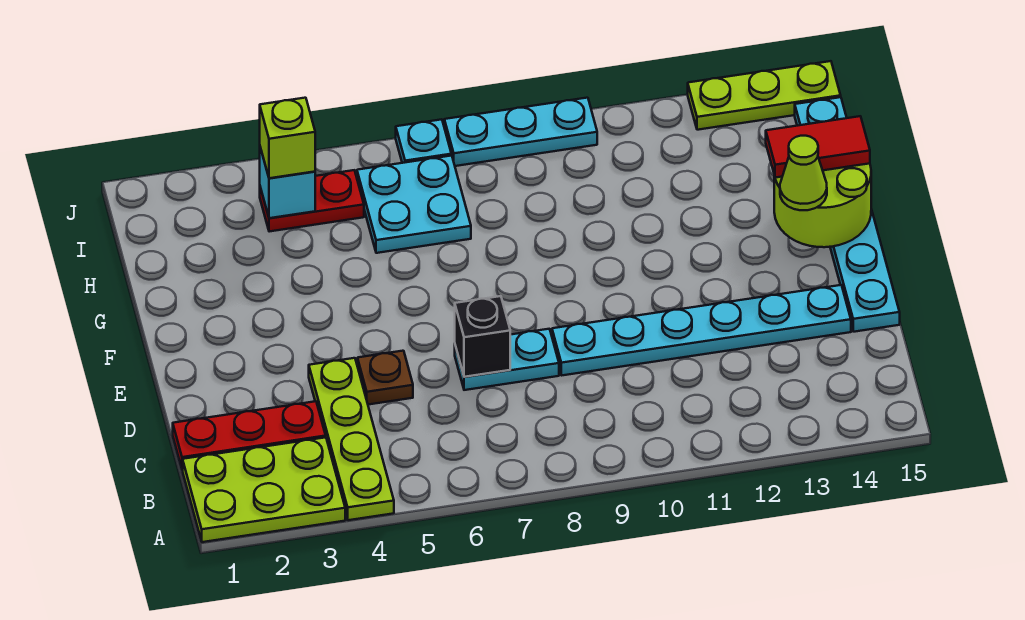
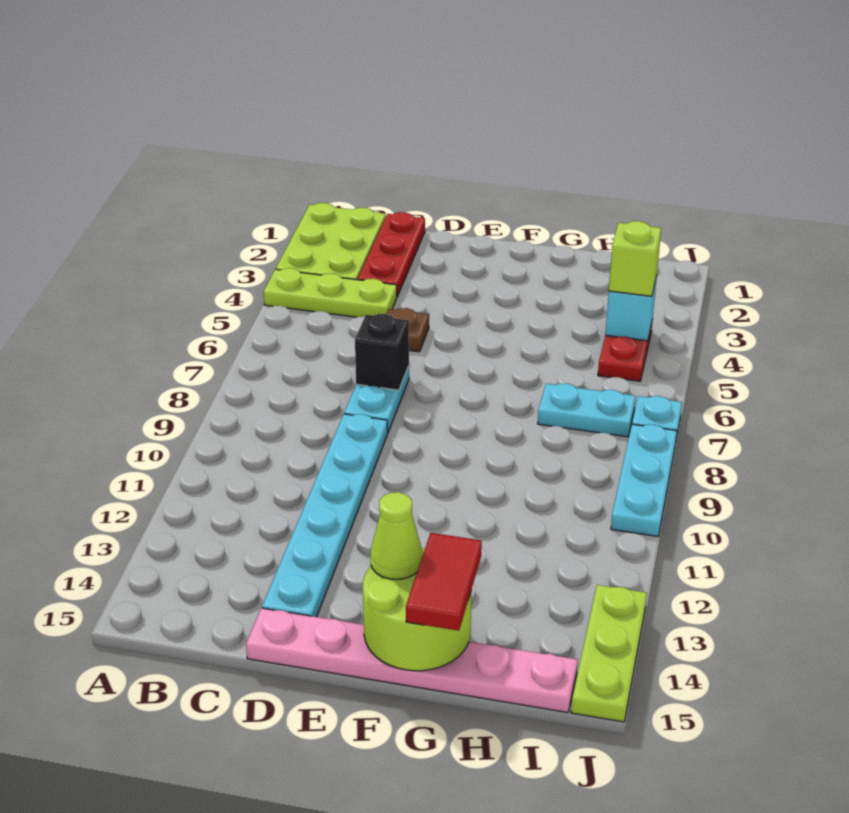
lime 1x4 plate [309,358,394,520] -> lime 1x3 plate [264,268,397,317]
cyan 1x6 plate [795,97,900,332] -> pink 1x6 plate [246,608,578,713]
cyan 2x2 plate [357,156,471,253] -> cyan 1x2 plate [538,383,636,437]

